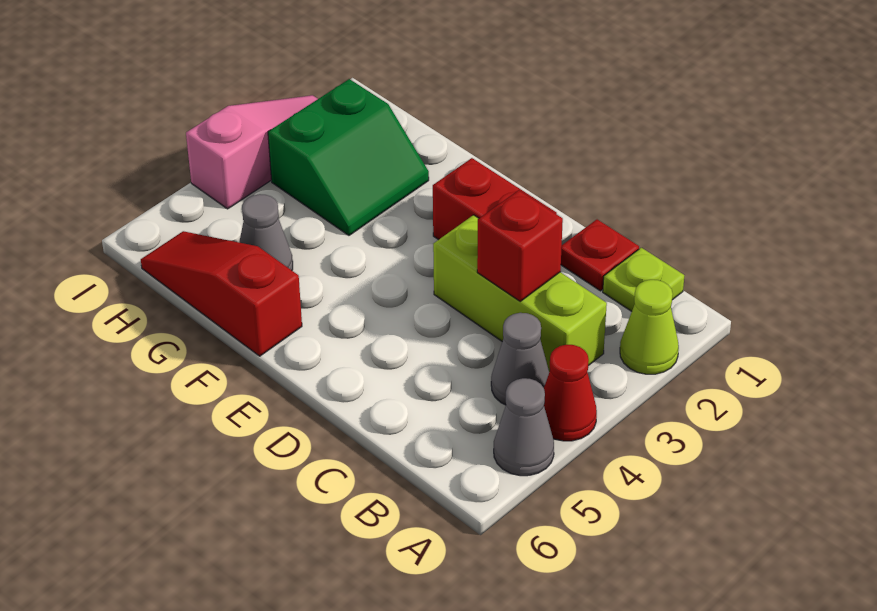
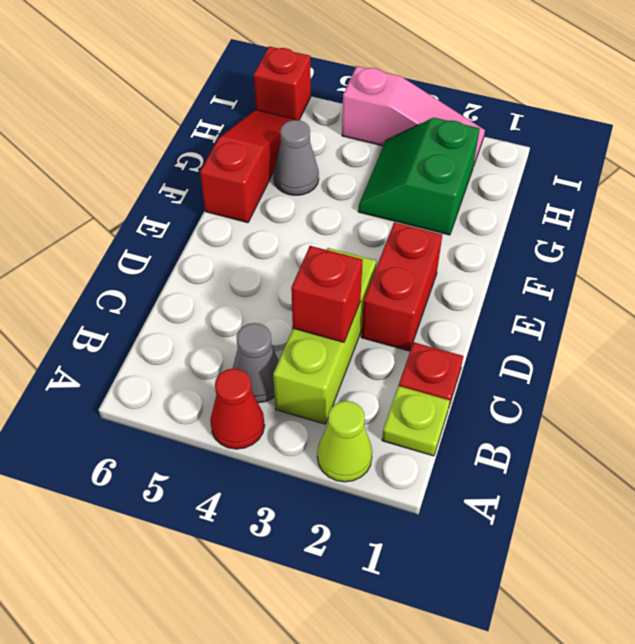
grey 1x1 cone [494,378,554,476] -> none
green 2x2 slope [268,79,429,235] -> green 2x2 slope turned to [358,118,480,235]
none -> red 1x1 brick [254,46,311,120]

